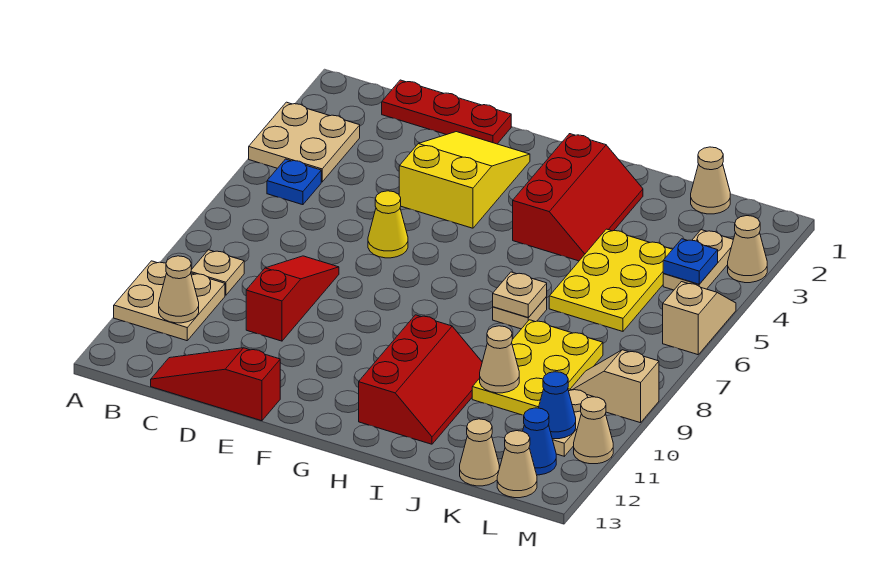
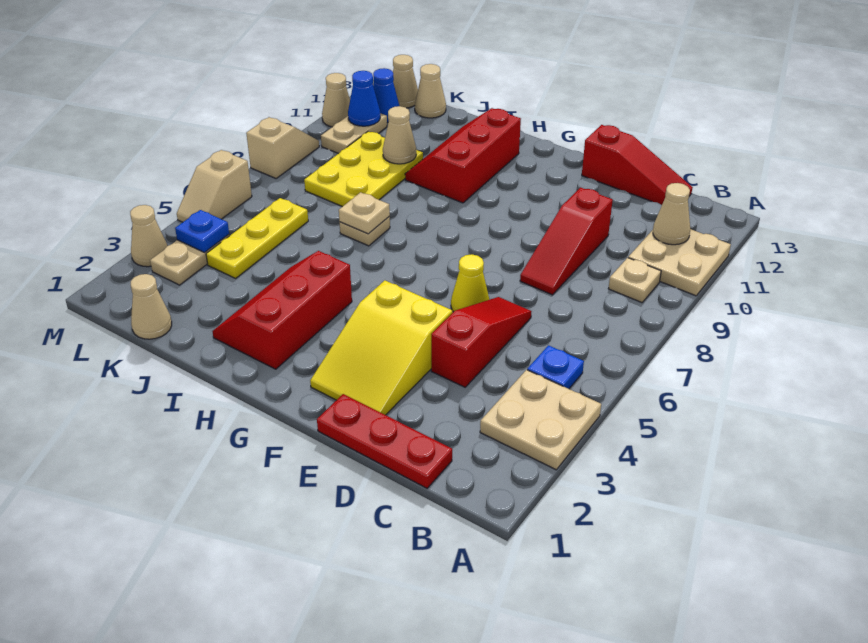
none -> red 1x3 slope [431,297,532,387]
yellow 2x3 plate [549,229,672,331] -> yellow 1x3 plate [206,198,308,278]
tan 1x2 slope [570,350,659,423] -> tan 1x2 slope turned to [246,117,319,178]

